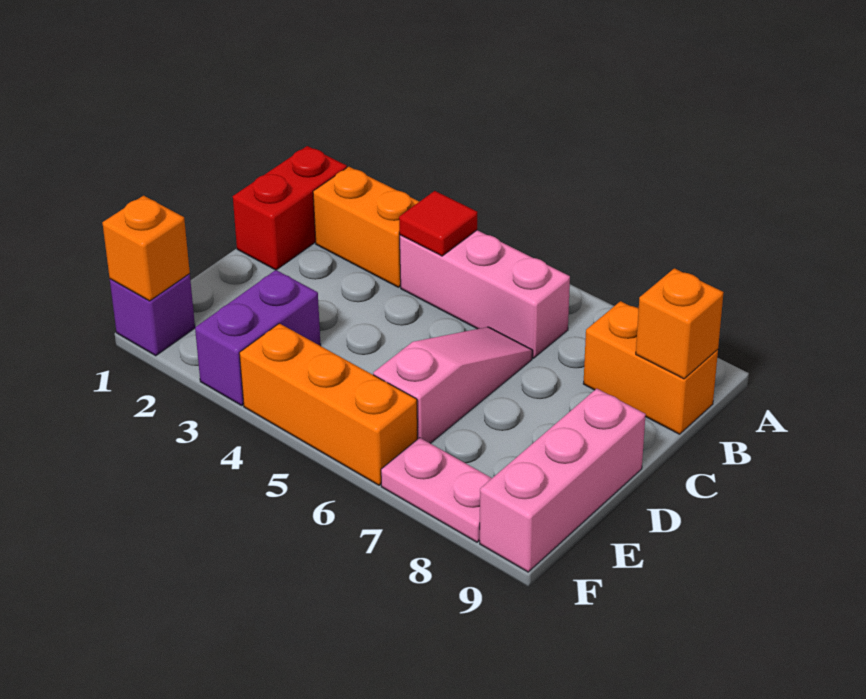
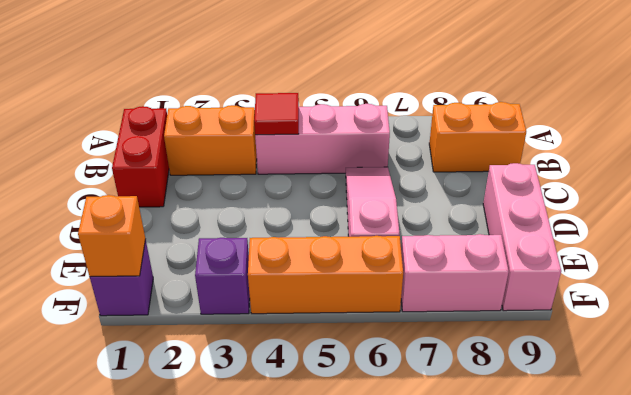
orange 1x1 brick [636,268,724,379] -> none
purple 1x2 brick [195,270,321,405] -> purple 1x1 brick [195,238,250,314]
pink 1x2 plate [381,438,492,542] -> pink 1x2 brick [401,234,509,312]

